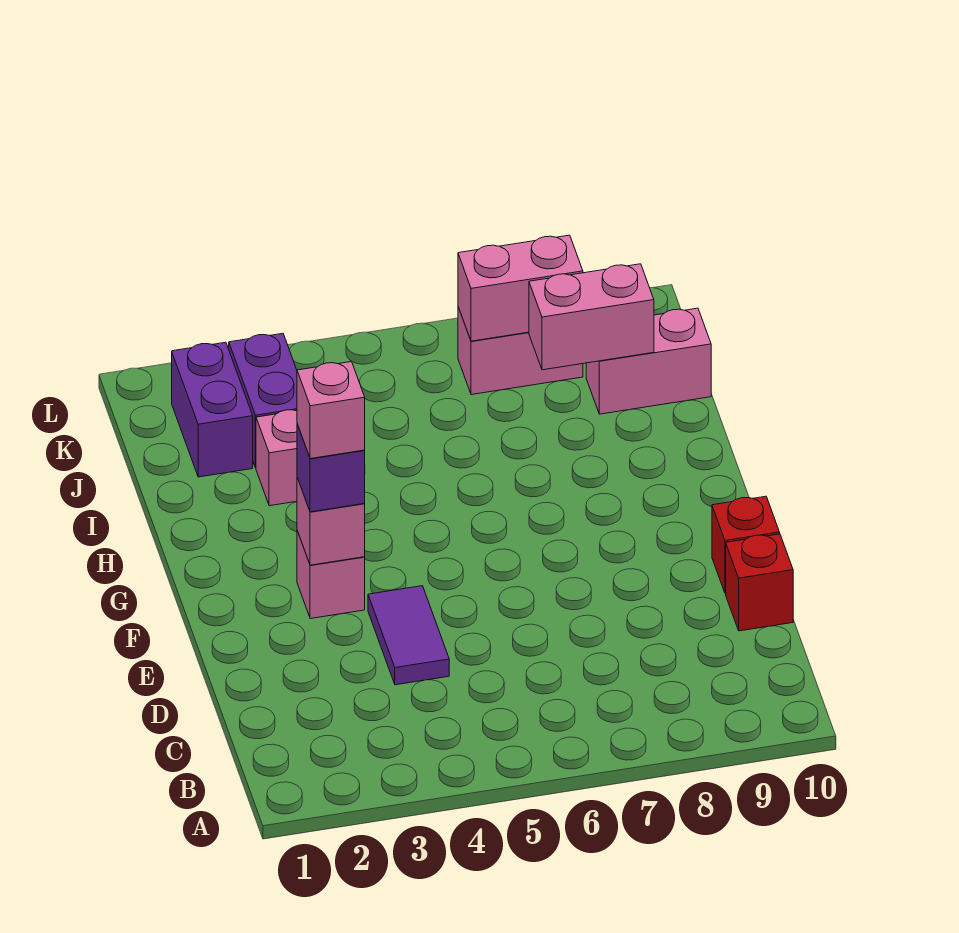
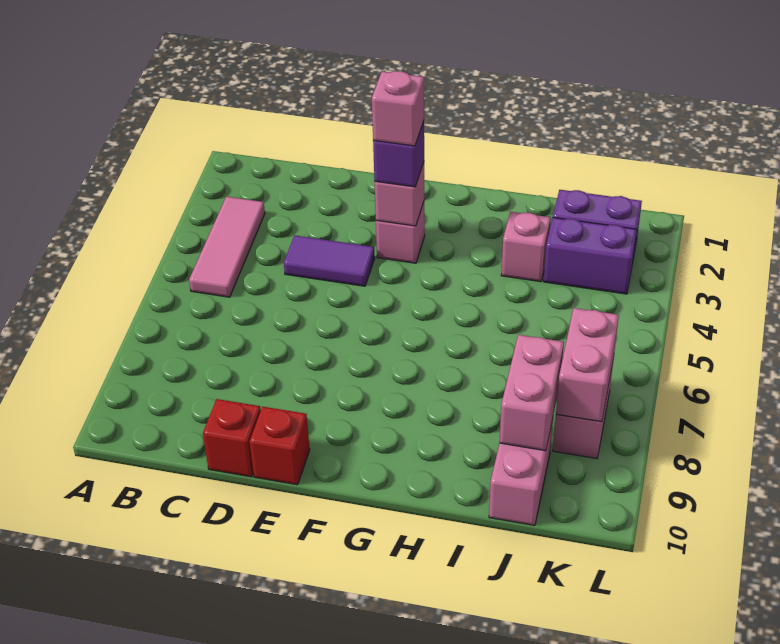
none -> pink 1x3 tile [189,197,265,297]

